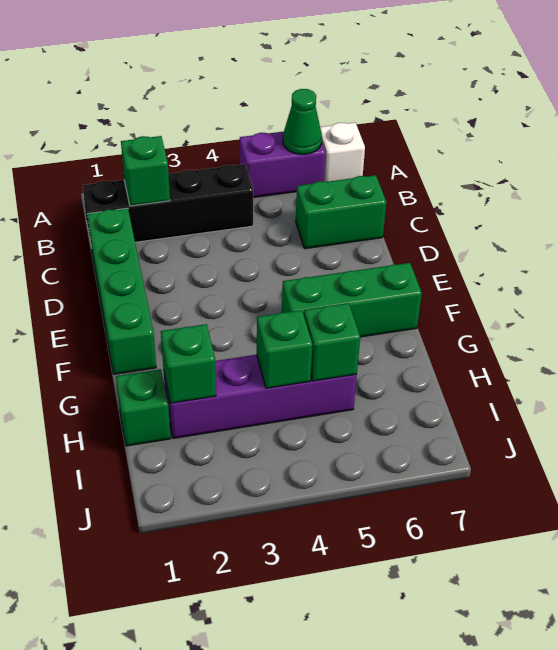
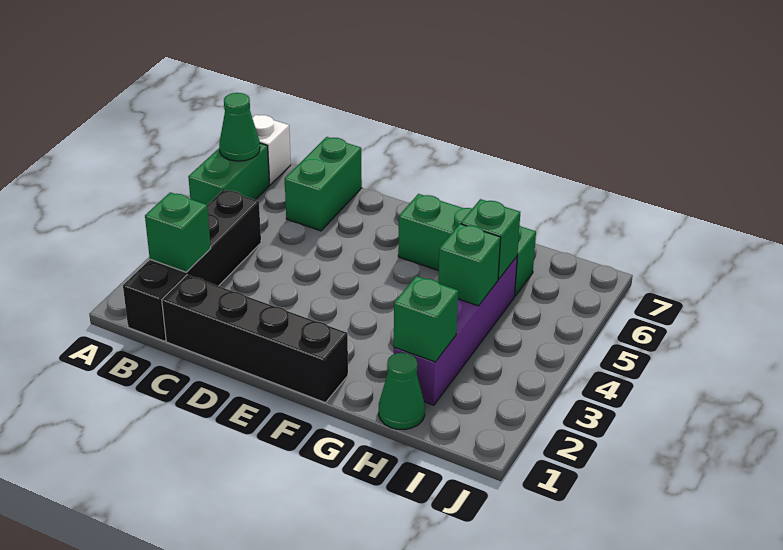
purple 1x2 brick [240,132,326,198] -> green 1x2 brick [188,143,270,205]
green 1x4 brick [87,208,156,374] -> black 1x4 brick [162,275,348,403]
green 1x3 brick [282,263,422,337] -> green 1x3 brick turned to [398,194,536,296]
green 1x1 brick [116,369,171,446] -> green 1x1 cone [379,353,425,430]

